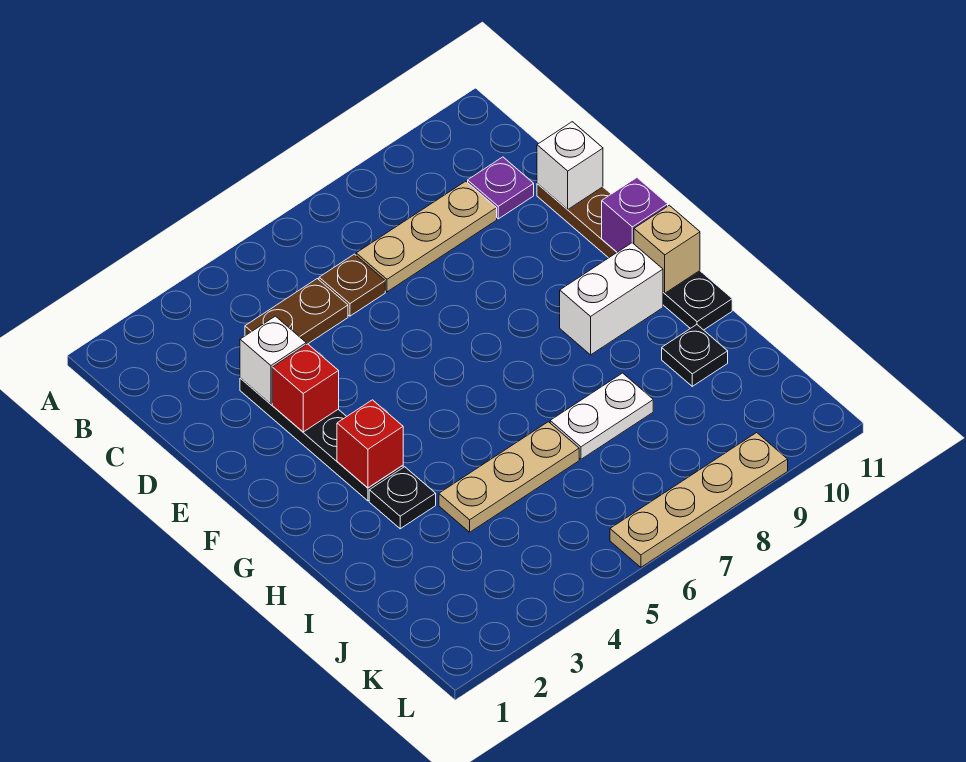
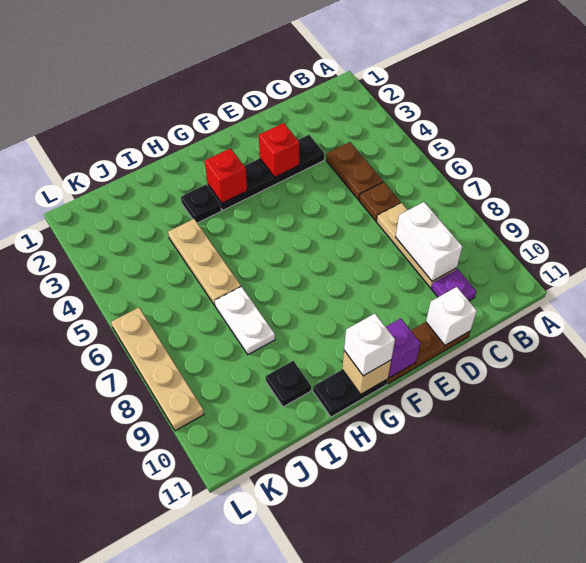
white 1x1 brick [240,316,306,404] -> white 1x1 brick moved to [344,314,395,376]
white 1x2 brick [560,243,663,355] -> white 1x2 brick moved to [396,202,462,281]

